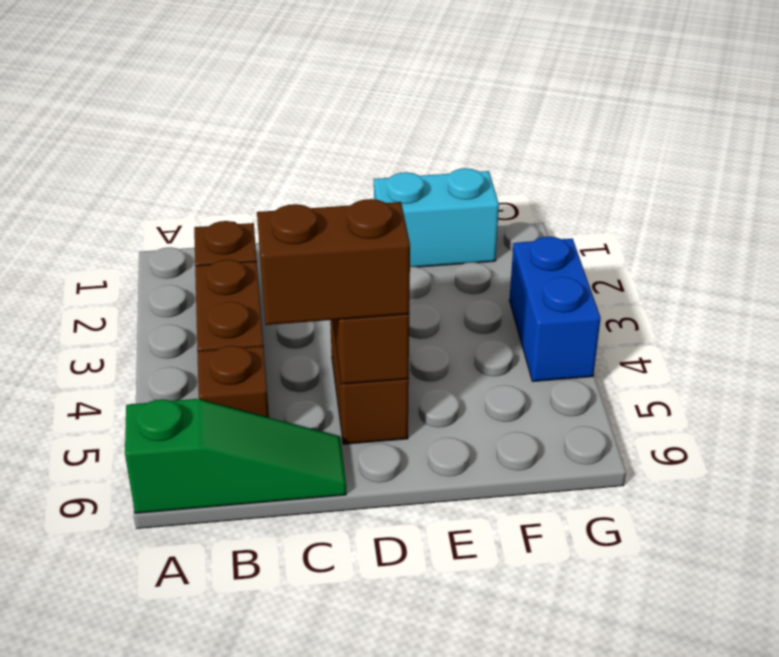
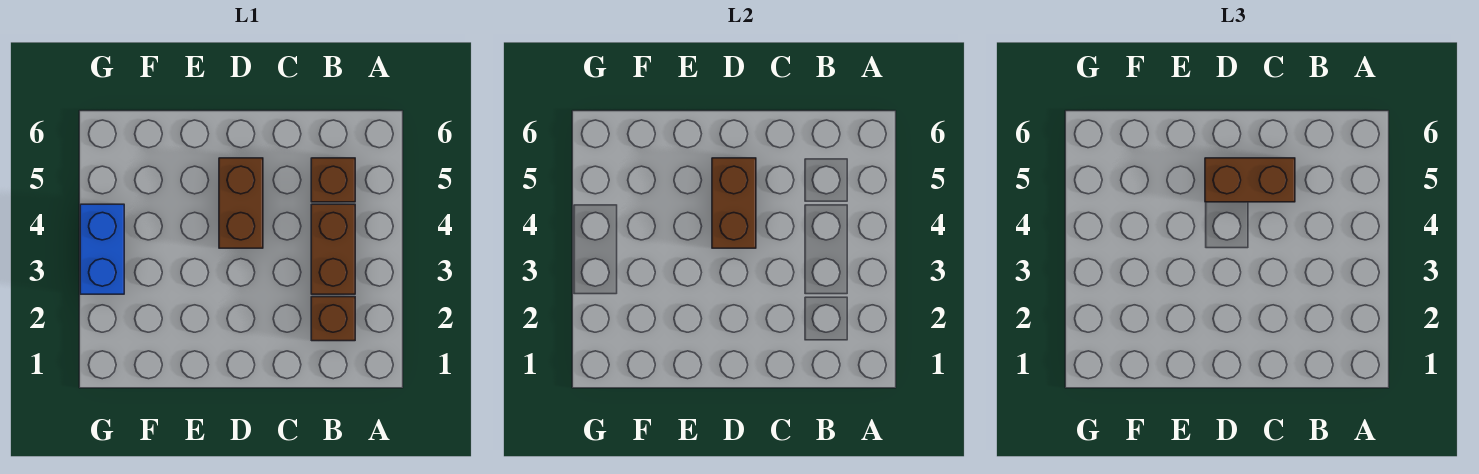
green 1x3 slope [125,399,346,513] -> none
cyan 1x2 brick [374,168,499,267] -> none

